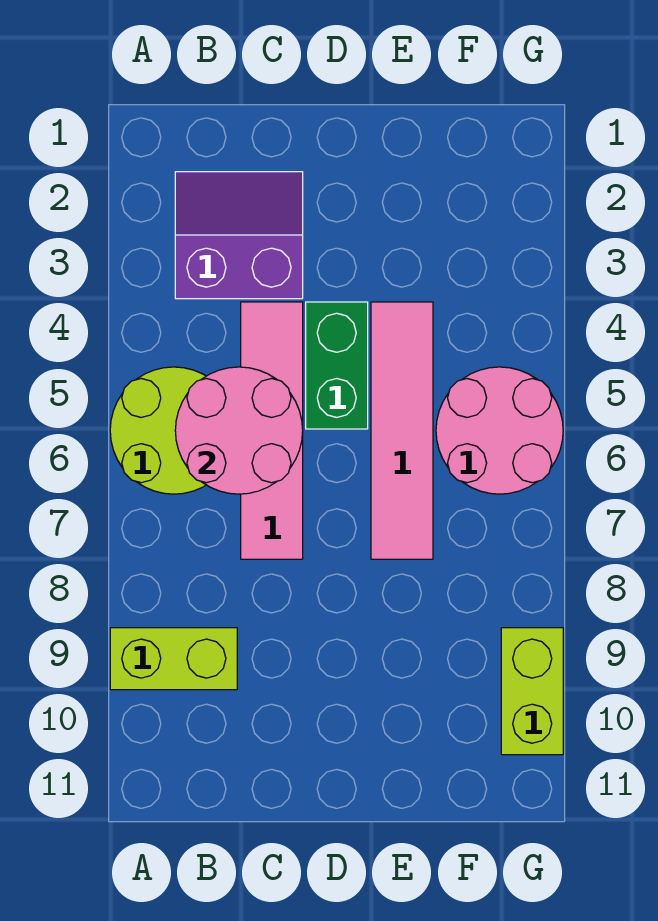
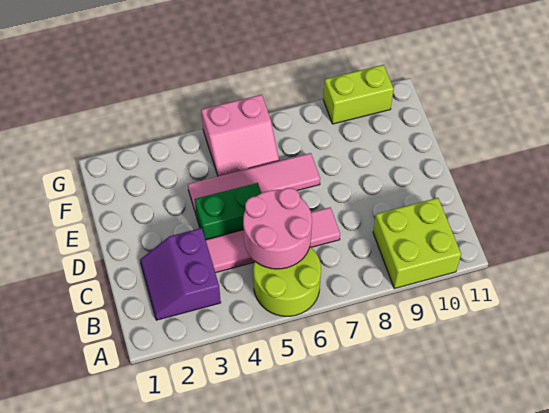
lime 1x2 brick [110,628,237,690] -> lime 2x2 brick [373,198,461,288]
pink 2x2 round brick [436,367,563,494] -> pink 2x2 slope [201,95,279,176]

